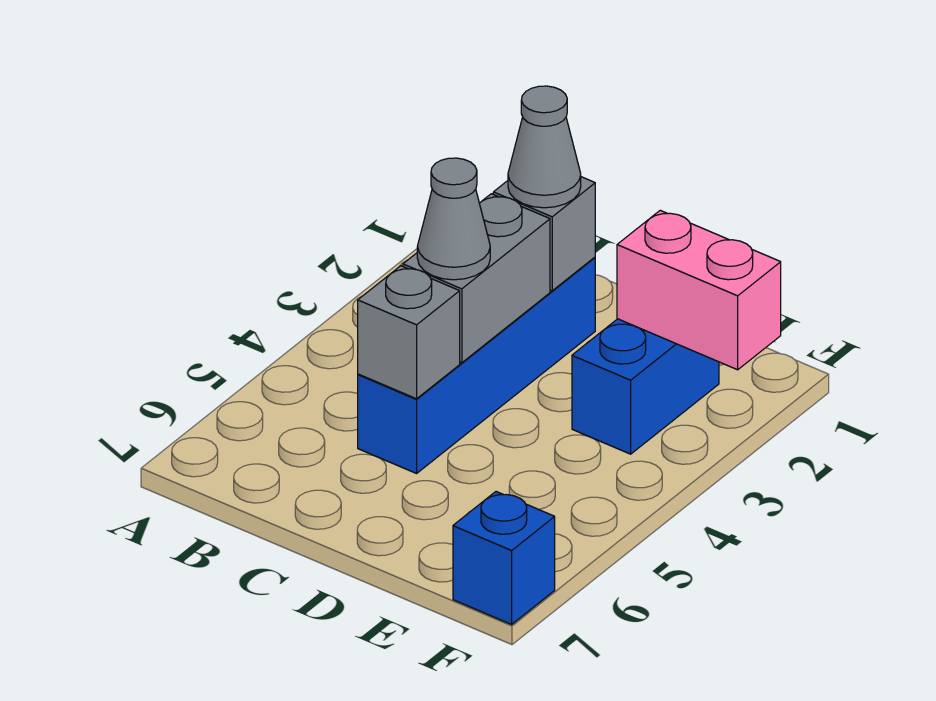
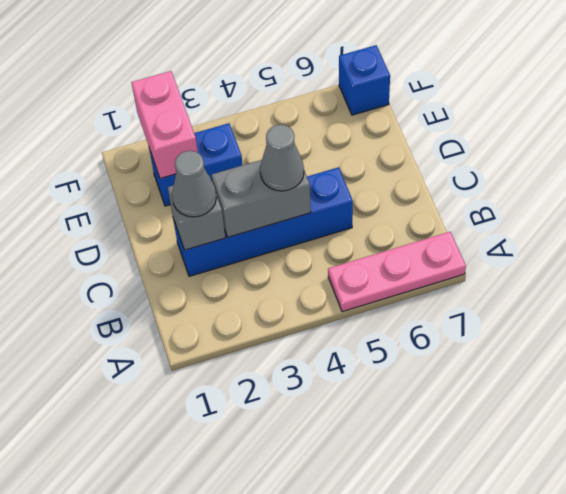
none -> pink 1x3 plate [328,232,466,312]
grey 1x1 brick [358,266,460,399] -> none

